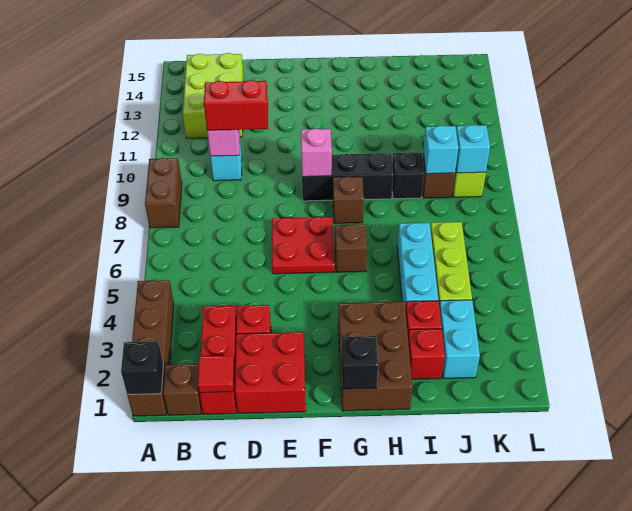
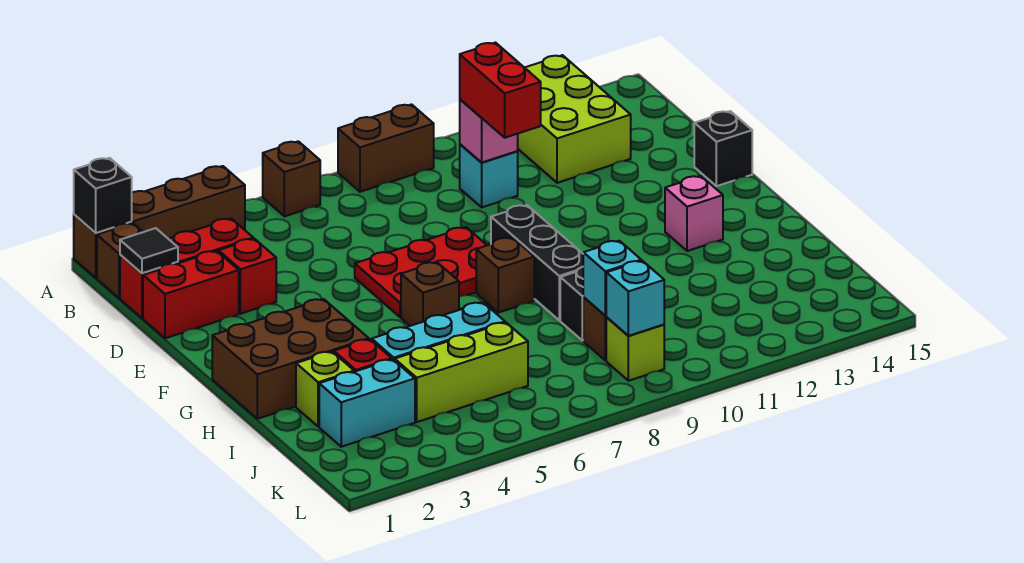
none -> brown 1x1 brick [263,141,320,216]
lime 2x3 brick [183,53,244,138] -> lime 2x3 brick turned to [518,55,631,183]
red 1x1 tile [198,355,234,393] -> black 1x1 tile [120,228,178,273]
red 2x2 brick [235,332,306,413] -> red 1x2 brick [143,251,239,338]
red 2x2 plate [272,217,335,274] -> red 2x3 plate [355,227,487,317]
pink 1x1 brick [301,129,332,177] -> pink 1x1 brick moved to [665,176,723,251]
black 1x1 brick [341,336,378,389] -> black 1x1 brick moved to [694,111,752,186]
red 1x1 brick [408,329,445,379] -> lime 1x1 brick [296,352,354,427]

